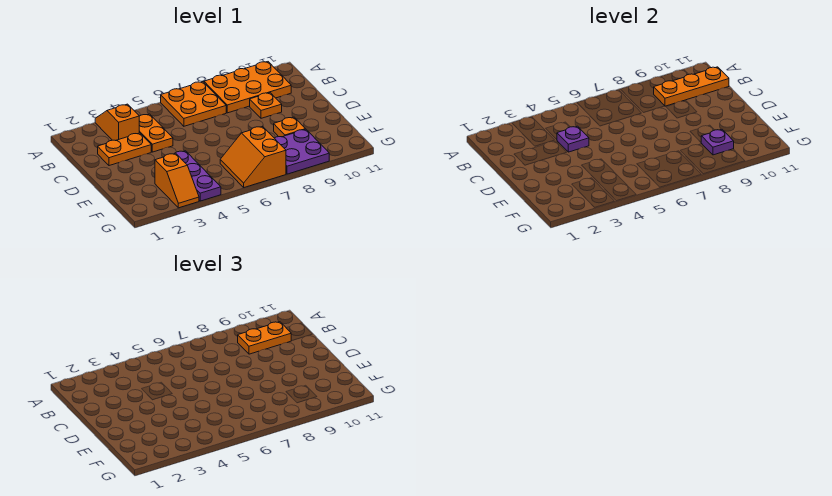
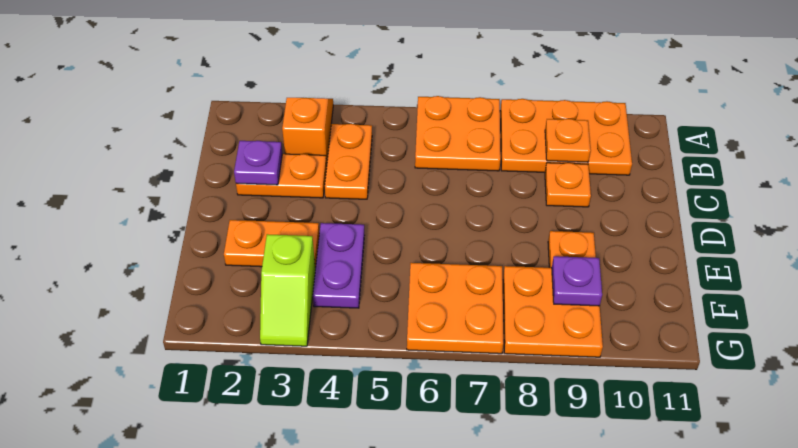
orange 1x3 plate [654,67,729,106] -> orange 1x1 plate [545,119,591,162]
orange 1x2 plate [238,322,291,354] -> orange 1x2 plate moved to [224,220,319,268]
purple 1x1 plate [557,126,589,152] -> purple 1x1 plate moved to [234,141,282,185]
purple 1x3 plate [174,151,221,201] -> purple 1x2 plate [313,223,364,308]
orange 1x2 slope [155,153,199,208] -> lime 1x2 slope [260,234,315,346]
orange 2x2 slope [220,126,286,187] -> orange 2x2 plate [407,263,503,354]
purple 2x2 plate [275,129,329,174] -> orange 2x2 plate [503,266,603,357]

